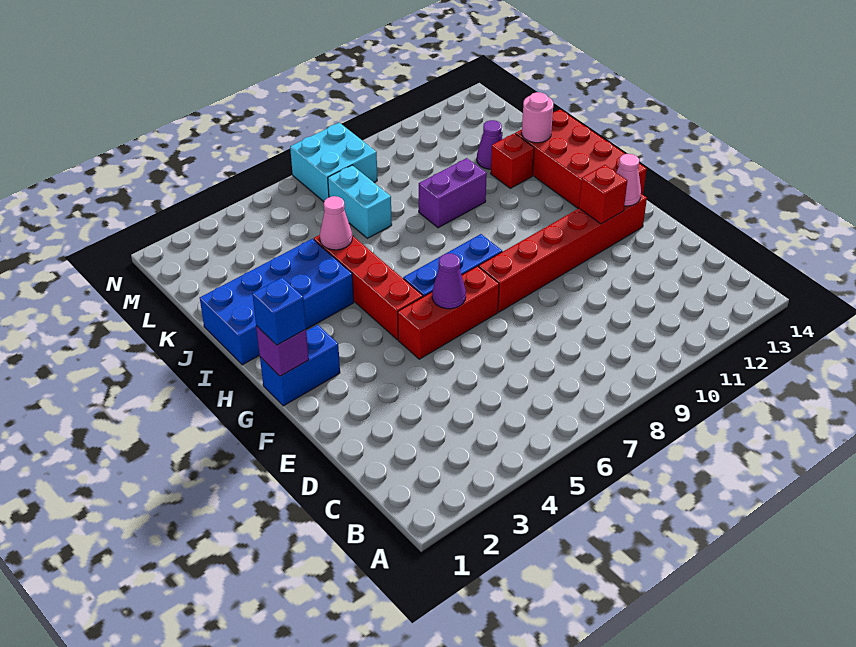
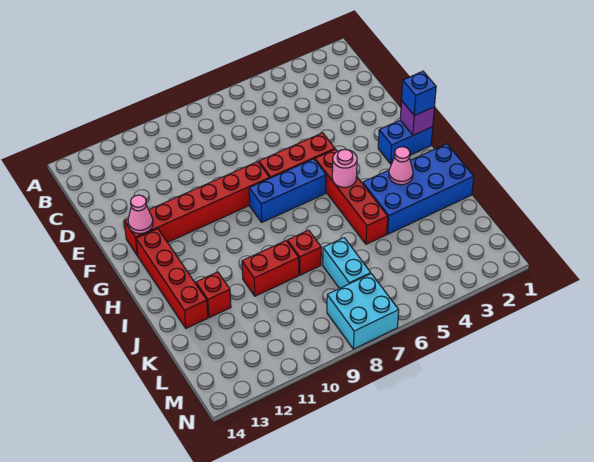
purple 1x1 cone [432,253,466,309] -> none
red 1x1 brick [579,165,627,224] -> red 1x1 brick moved to [287,230,321,275]
red 2x4 brick [515,110,647,209] -> red 1x4 brick [136,229,208,328]
pink 1x1 cone [320,196,352,250] -> pink 1x1 cone moved to [389,147,413,185]
purple 1x2 brick [419,158,487,228] -> red 1x2 brick [242,241,299,296]
pink 1x1 round brick [522,92,553,143] -> pink 1x1 round brick moved to [332,149,357,187]
purple 1x1 cone [477,120,502,169] -> none

